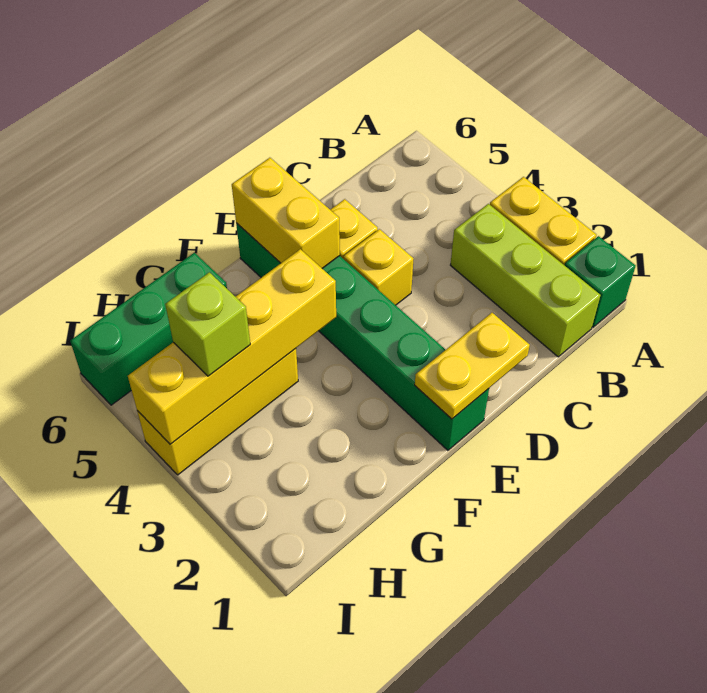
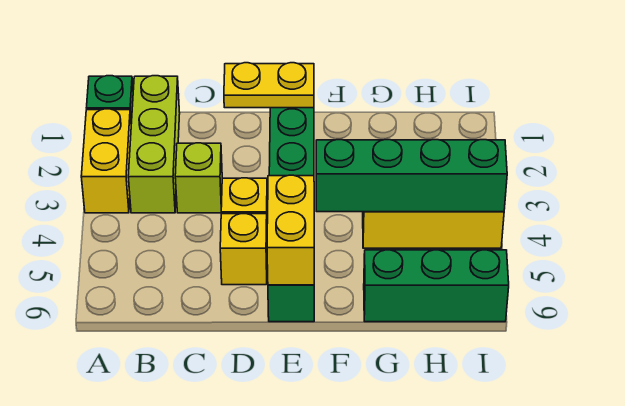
yellow 1x4 brick [128,249,336,444] -> green 1x4 brick [316,140,507,212]
lime 1x1 brick [165,272,250,376] -> lime 1x1 brick moved to [175,143,222,213]

